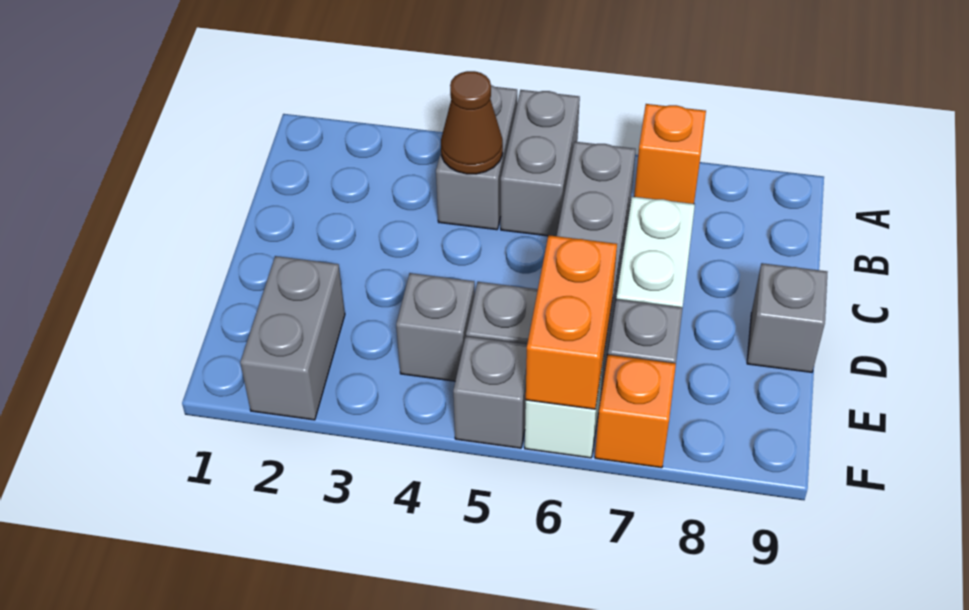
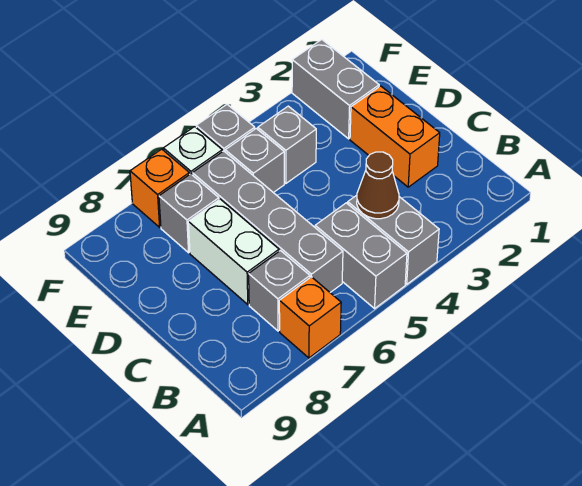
grey 1x1 brick [747,263,827,372] -> grey 1x1 brick moved to [249,251,310,331]
orange 1x2 brick [526,235,617,409] -> orange 1x2 brick moved to [350,86,440,187]

